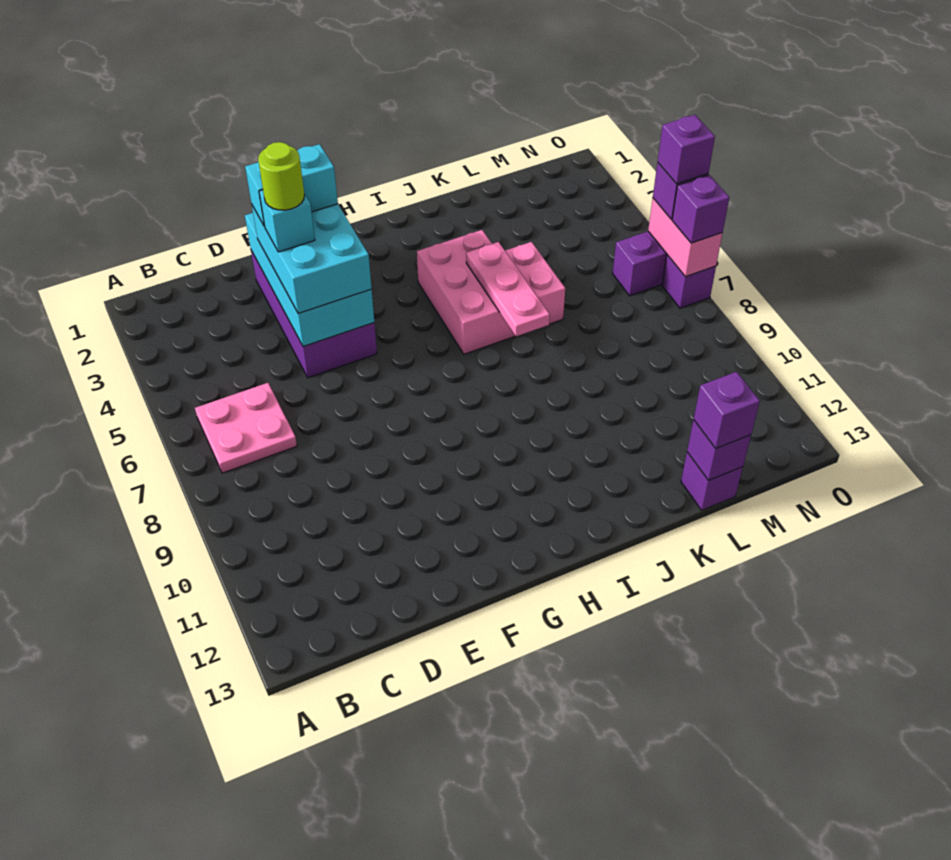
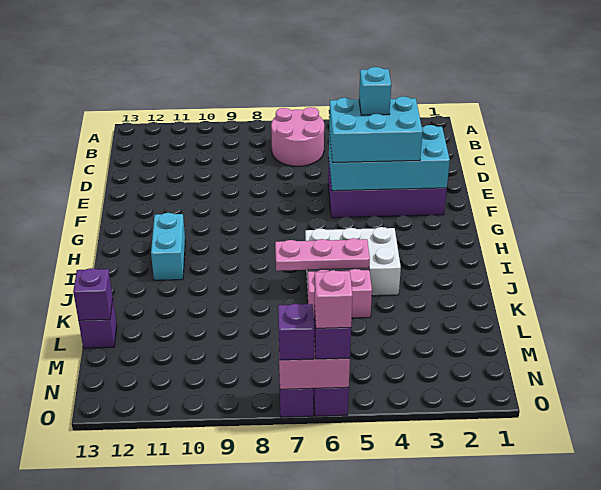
pink 2x2 plate [195,383,297,473] -> pink 2x2 round brick [271,107,324,166]
cyan 1x2 brick [245,144,338,226] -> cyan 1x2 brick moved to [151,213,185,280]
lime 1x1 round brick [258,142,304,210] -> none
pink 2x3 brick [417,230,515,354] -> white 2x3 brick [305,227,401,296]
purple 1x1 brick [694,372,760,449] -> none
purple 1x1 brick [658,115,715,184] -> pink 1x1 brick [314,270,353,328]

